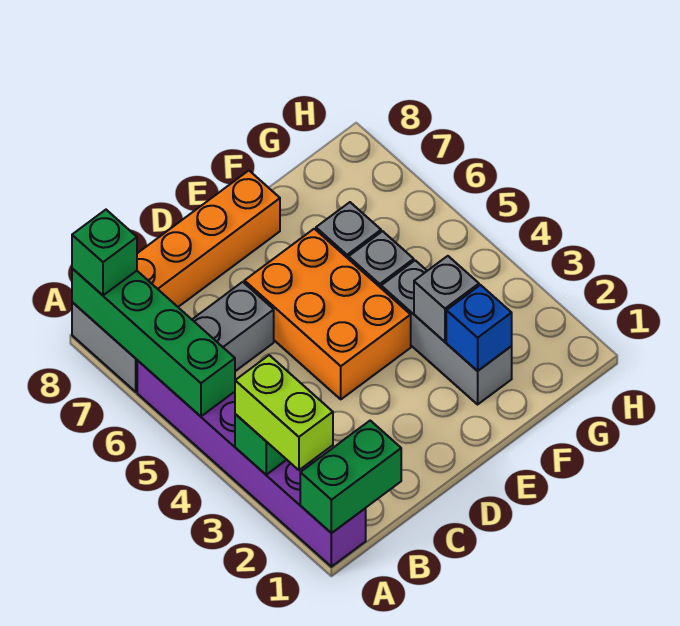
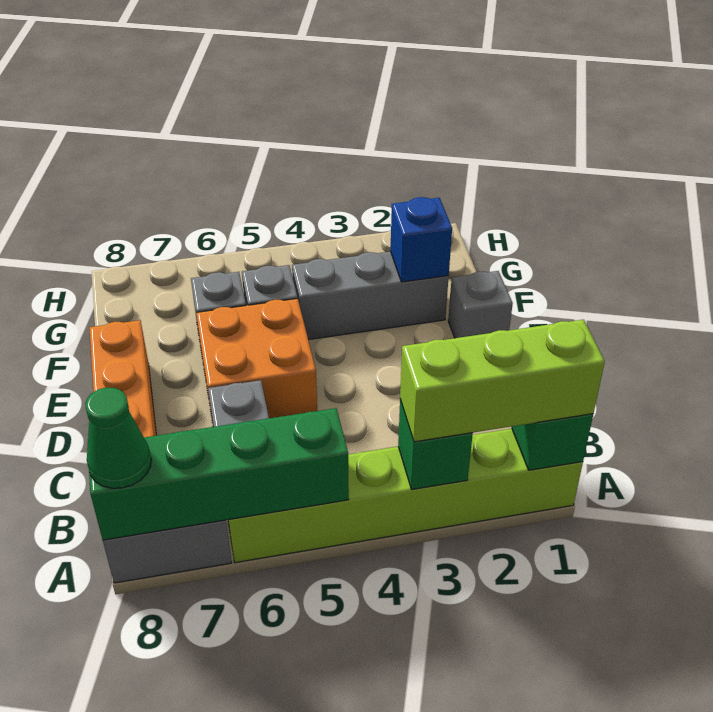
purple 1x6 brick [137,360,366,567] -> lime 1x6 brick [228,429,583,563]
lime 1x2 brick [235,355,333,470] -> lime 1x3 brick [400,320,605,442]
green 1x1 brick [72,210,137,295] -> green 1x1 cone [85,388,151,488]
orange 2x3 brick [244,229,411,399] -> orange 2x2 brick [196,298,317,422]
grey 1x1 brick [414,256,479,342] -> grey 1x1 brick moved to [448,271,513,338]

